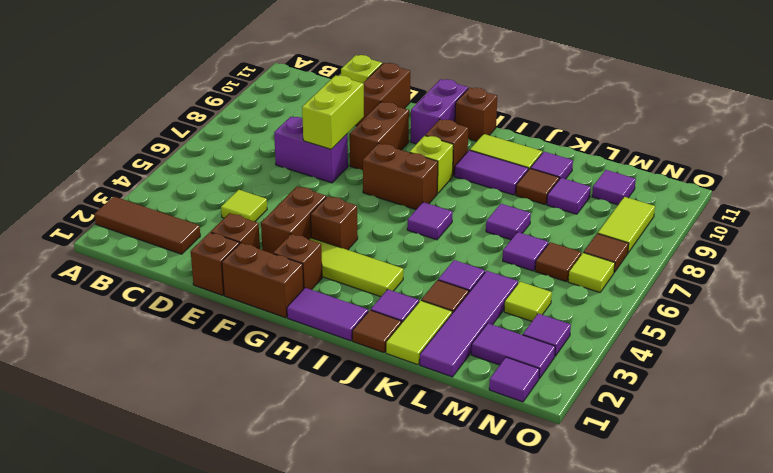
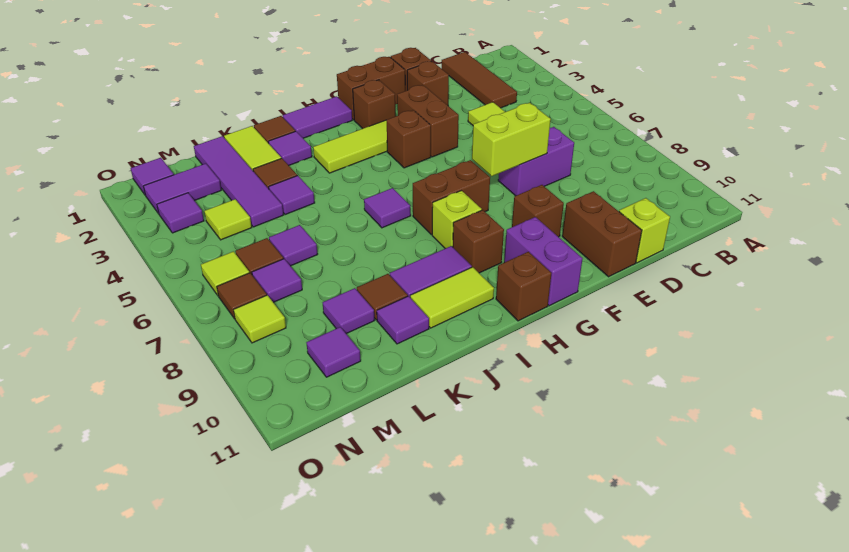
brown 1x3 tile [95,197,200,254] -> brown 1x3 tile turned to [442,52,517,108]
lime 1x2 brick [302,75,364,149] -> lime 1x2 brick turned to [472,103,551,176]
brown 1x2 brick [350,102,409,170] -> brown 1x1 brick [512,185,564,237]
purple 1x1 tile [486,204,531,240] -> purple 1x1 tile moved to [252,259,302,302]
lime 1x2 tile [598,197,655,253] -> lime 1x1 tile [234,295,286,343]

